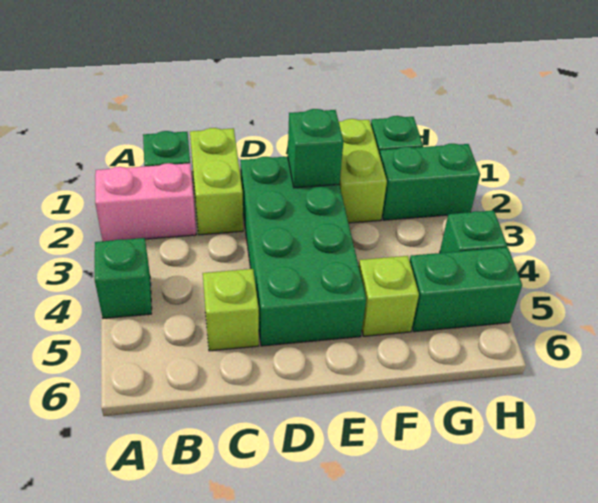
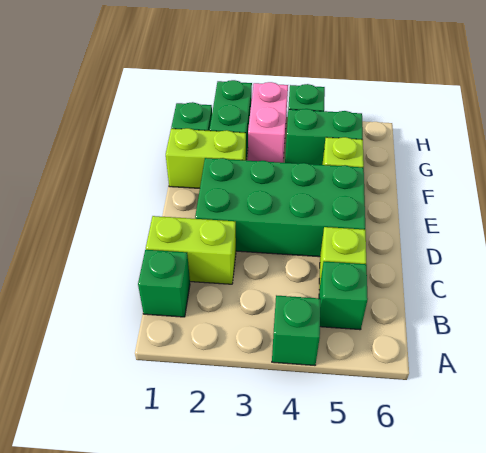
pink 1x2 brick [95,163,196,241] -> pink 1x2 brick moved to [248,82,288,163]
green 1x1 brick [288,109,343,188] -> green 1x1 brick moved to [319,261,368,330]
green 1x2 brick [410,247,522,332] -> green 1x2 brick turned to [285,109,363,165]

